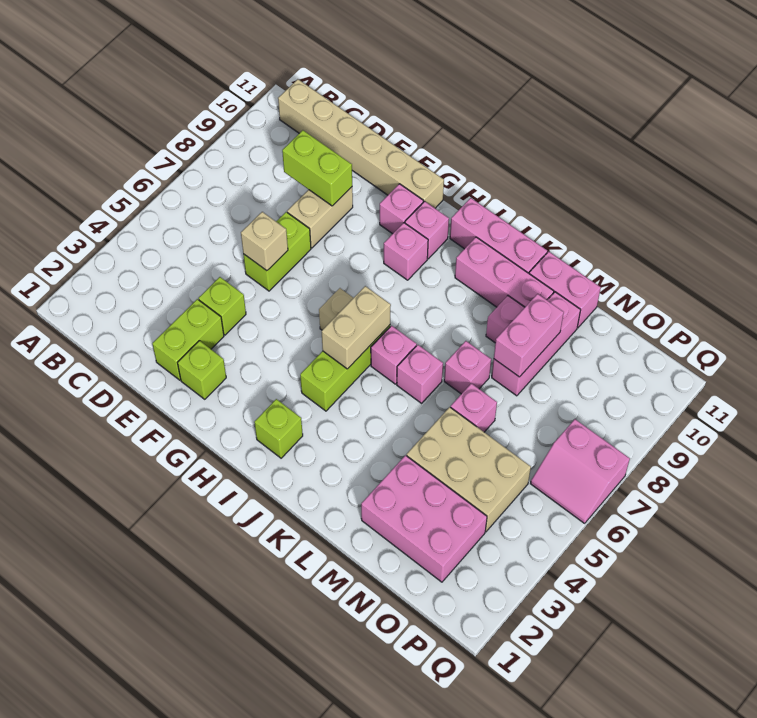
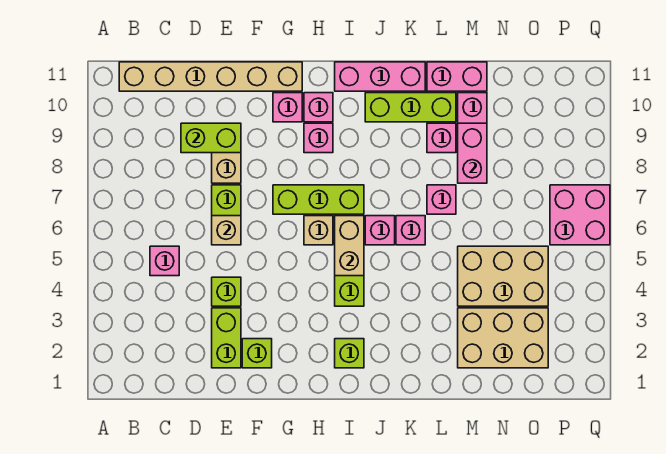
none -> lime 1x3 brick [273,185,364,214]
pink 1x3 brick [455,237,554,307] -> lime 1x3 brick [365,93,456,122]
pink 2x3 brick [361,455,487,582] -> tan 2x3 brick [458,308,548,368]
pink 1x1 brick [451,383,497,432] -> pink 1x1 brick moved to [150,246,179,276]
pink 2x2 slope [530,419,630,523] -> pink 2x2 brick [550,185,610,245]

